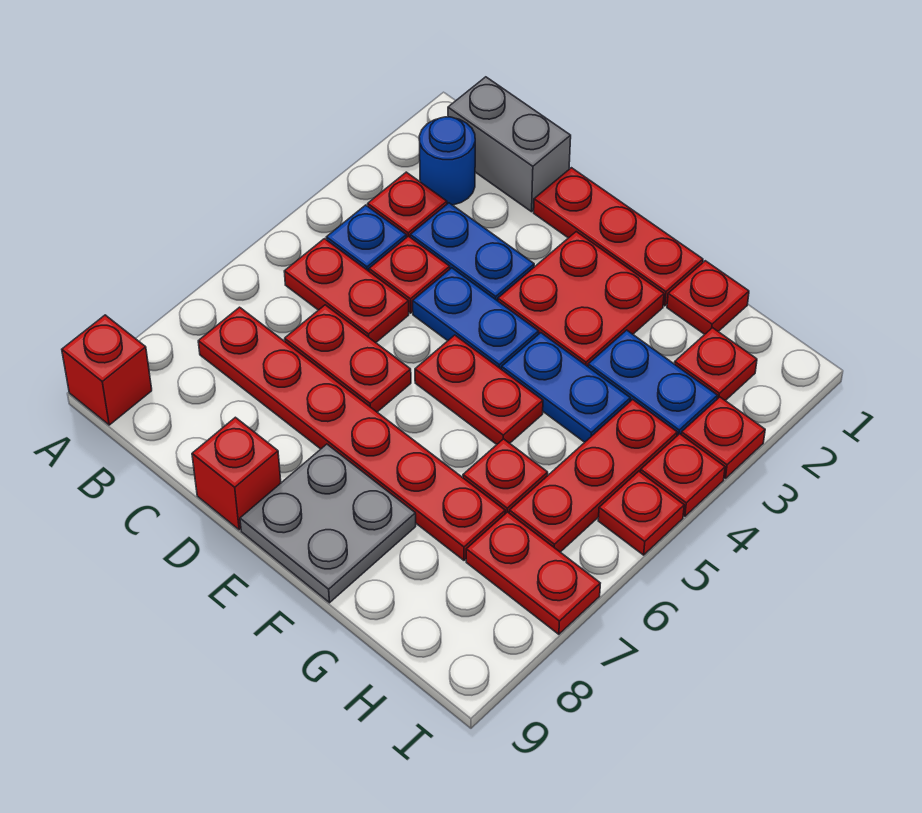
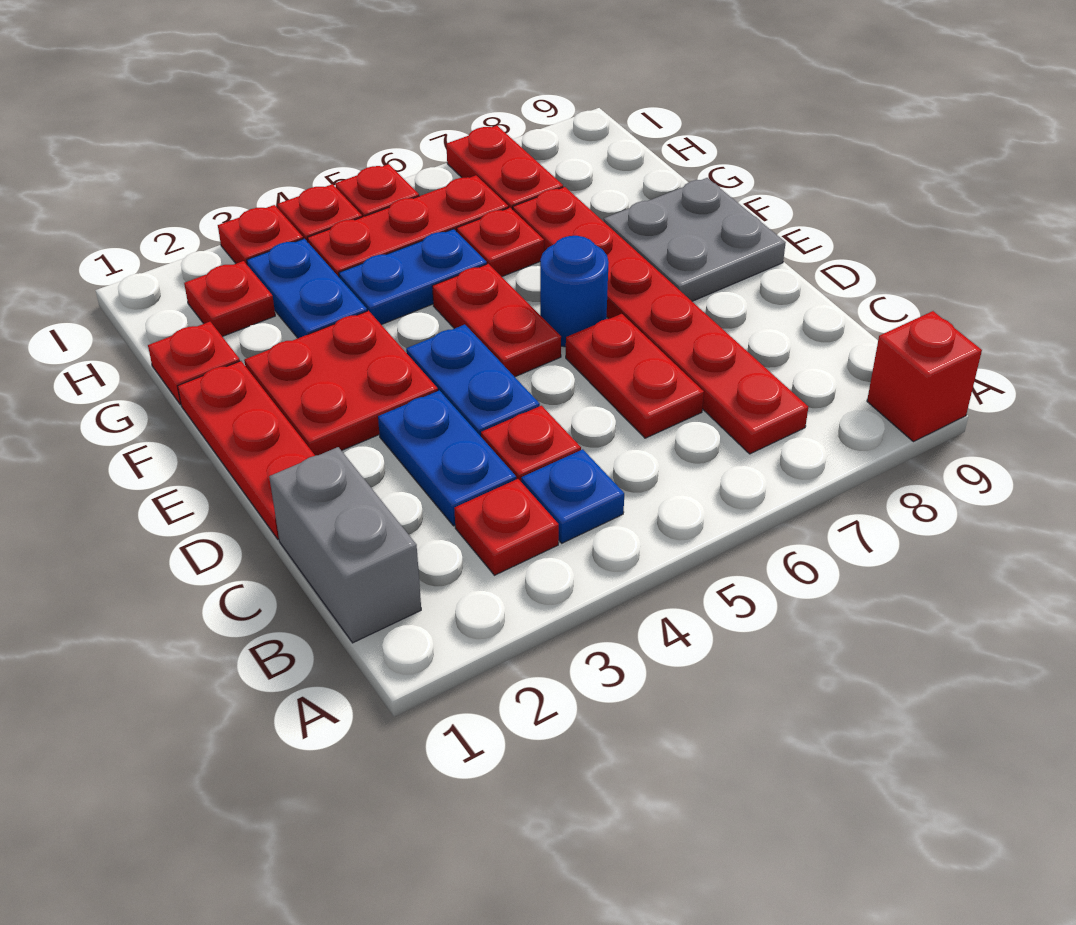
blue 1x1 round brick [419,117,475,205] -> blue 1x1 round brick moved to [540,236,609,347]
red 1x2 plate [284,239,409,343] -> none
red 1x1 brick [192,417,281,530] -> none
blue 1x2 plate [502,333,630,442] -> blue 1x2 plate turned to [339,229,487,325]

